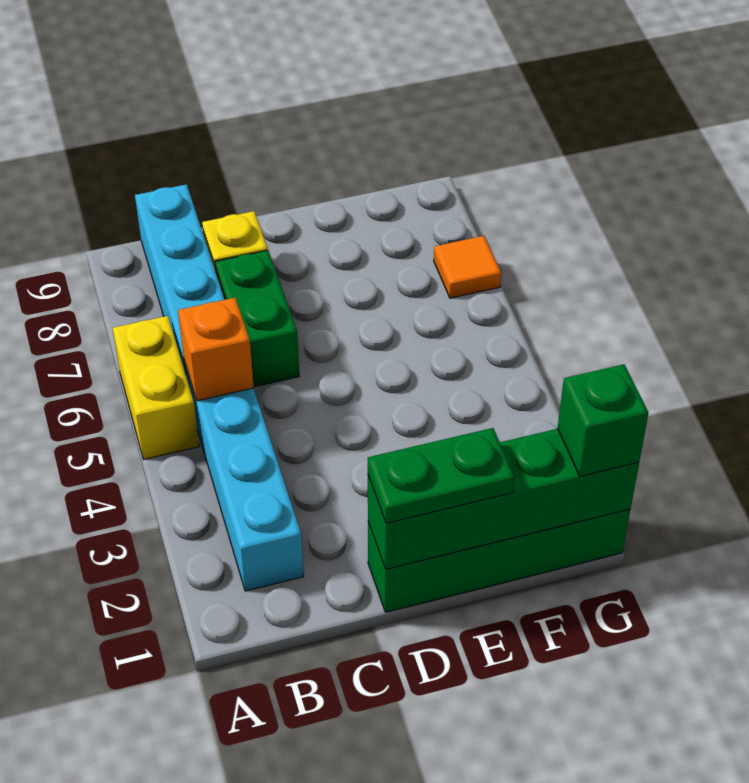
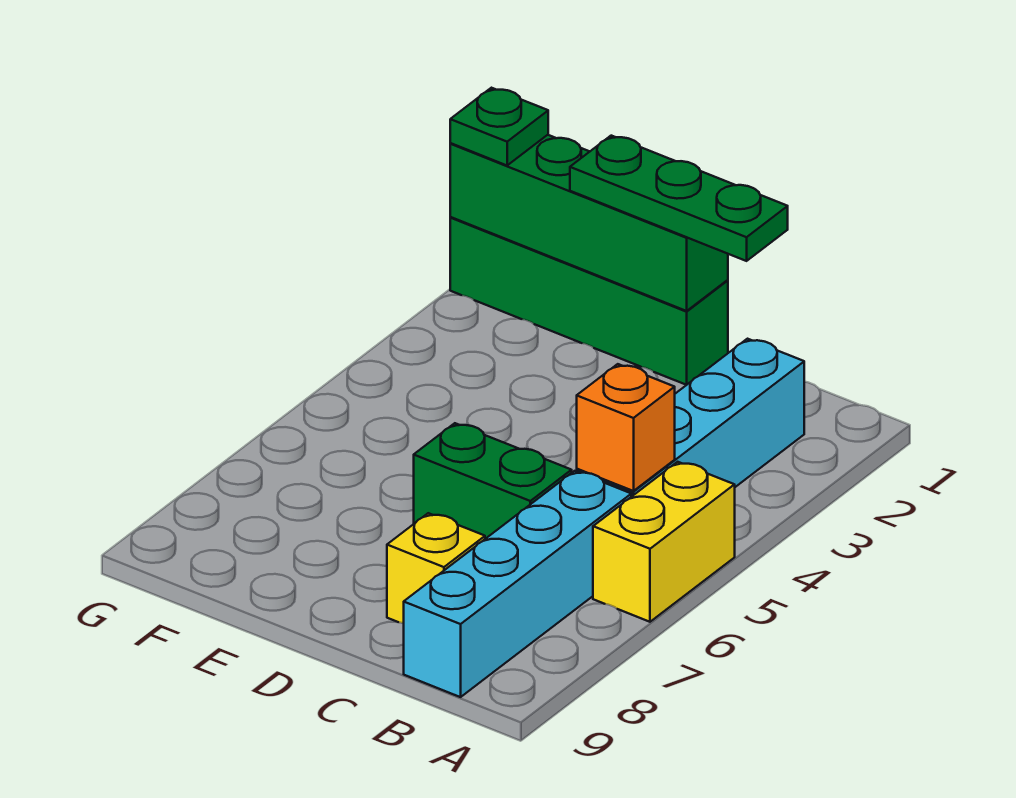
green 1x2 brick [215,250,299,387] -> green 1x2 brick turned to [414,423,572,539]
green 1x2 plate [368,428,514,523] -> green 1x3 plate [570,136,788,261]
green 1x1 brick [557,364,648,476] -> green 1x1 plate [450,88,548,165]
orange 1x1 tile [434,236,501,298] -> none

